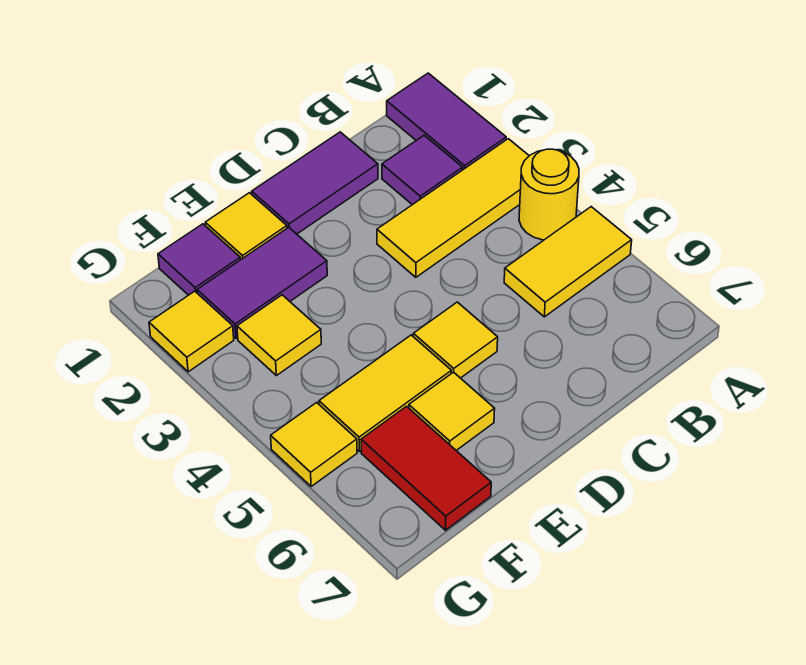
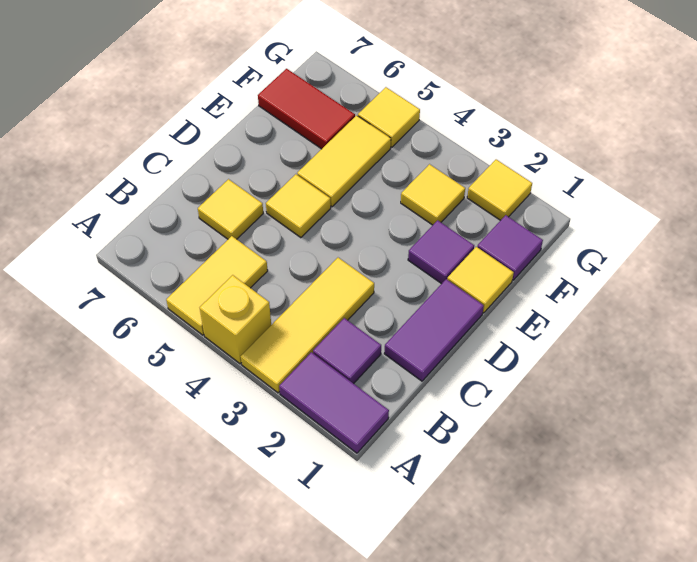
yellow 1x1 round brick [519,149,579,240] -> yellow 1x1 brick [200,275,271,364]
purple 1x2 tile [197,227,327,339] -> purple 1x1 tile [408,220,474,284]
yellow 1x1 tile [409,372,495,450] -> yellow 1x1 tile moved to [198,179,263,239]

